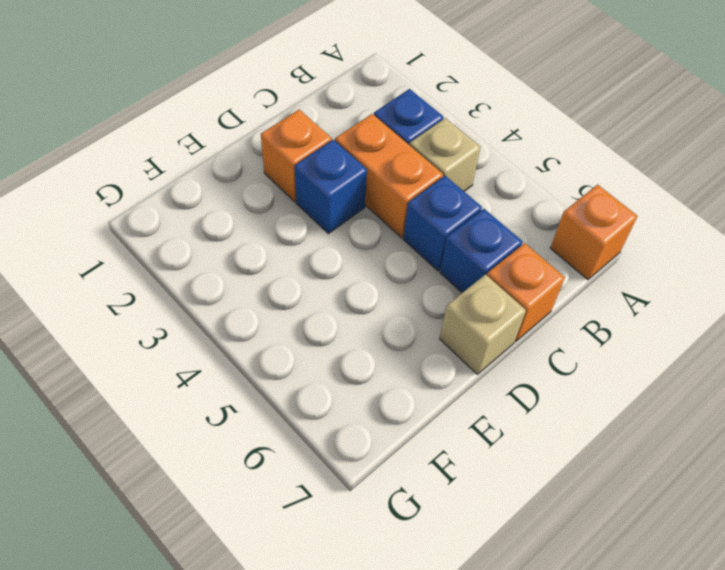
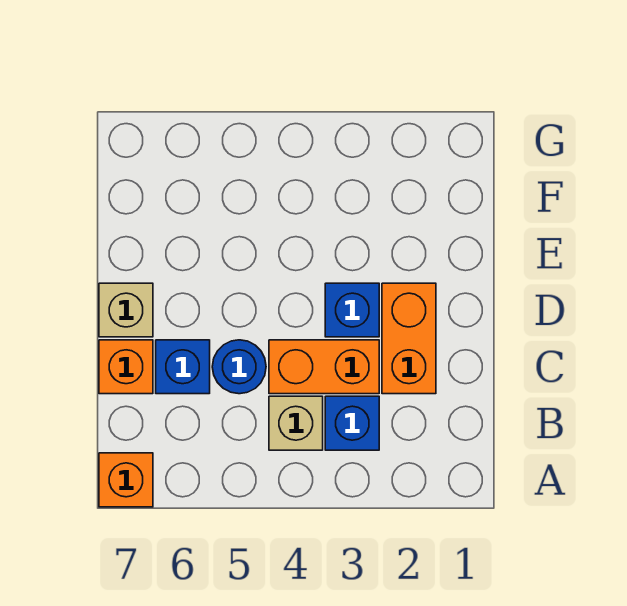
blue 1x1 brick [403,176,482,271] -> blue 1x1 round brick [212,340,266,394]
orange 1x1 brick [261,110,332,202] -> orange 1x2 brick [382,283,436,394]

